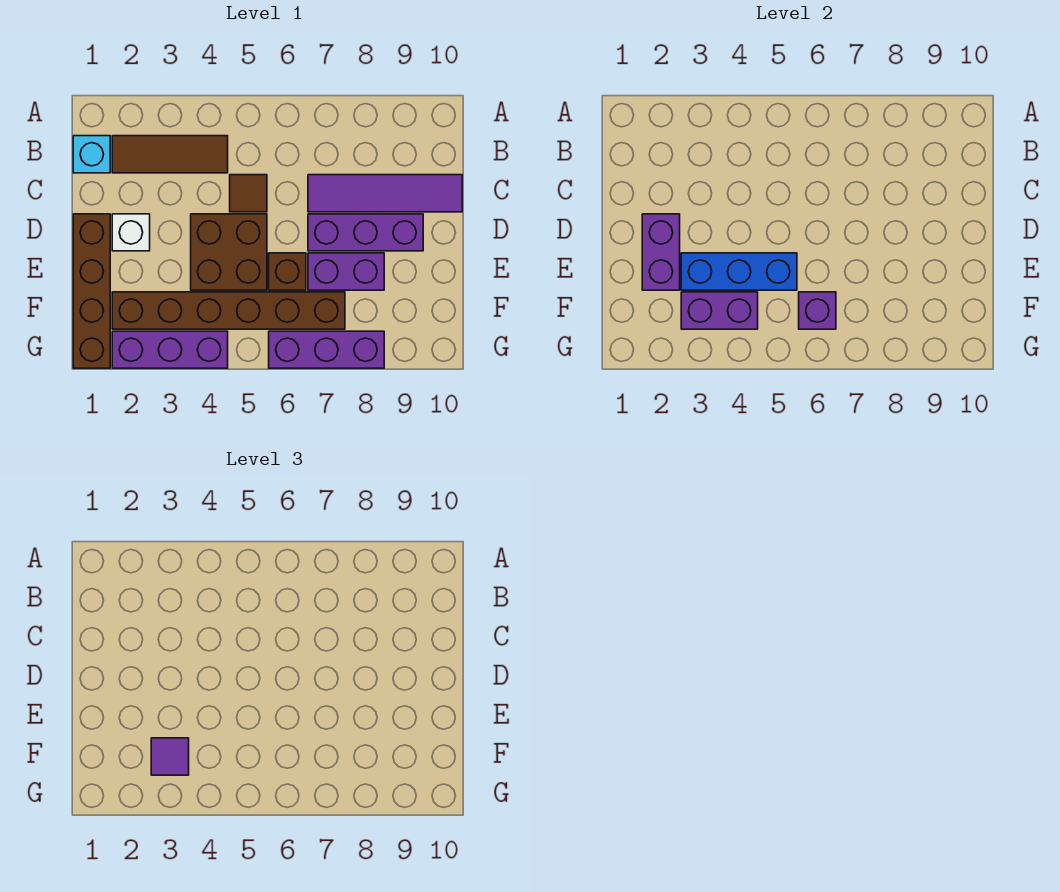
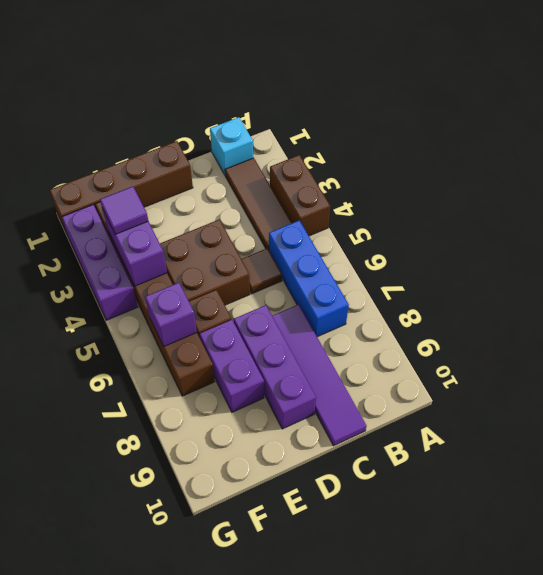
none -> brown 1x2 brick [270,155,330,236]
white 1x1 brick [112,214,150,251] -> none
purple 1x2 brick [642,214,680,290] -> none
blue 1x3 brick [681,253,797,290] -> blue 1x3 brick moved to [269,220,349,337]
purple 1x3 brick [269,331,384,368] -> none

